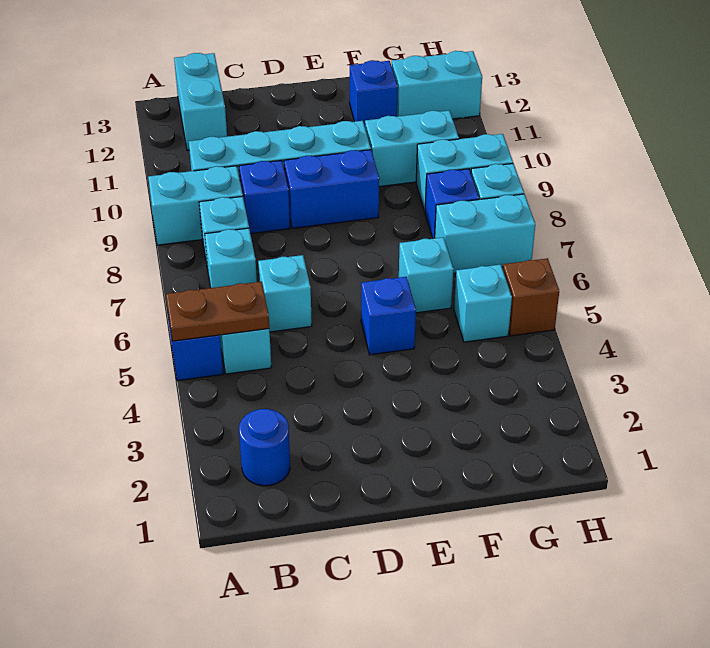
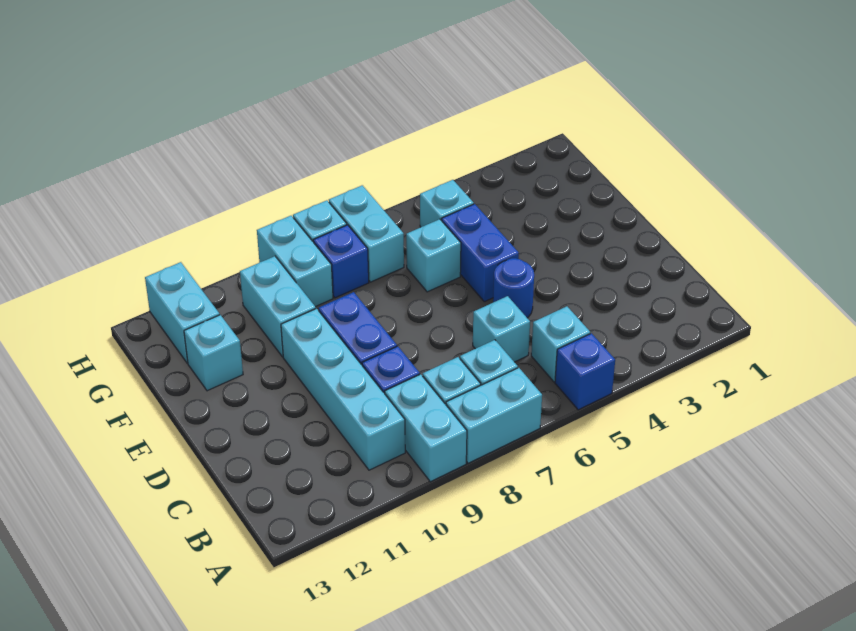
brown 1x2 plate [166,282,269,341] -> none
blue 1x1 round brick [239,409,290,486] -> blue 1x1 round brick moved to [493,258,534,318]
cyan 1x2 brick [174,53,227,150] -> cyan 1x2 brick moved to [446,368,542,463]
blue 1x1 brick [361,277,416,355] -> blue 1x2 brick [442,204,519,302]
blue 1x1 brick [350,60,398,126] -> cyan 1x1 brick [184,315,243,391]
brown 1x1 brick [503,258,559,336] -> none

